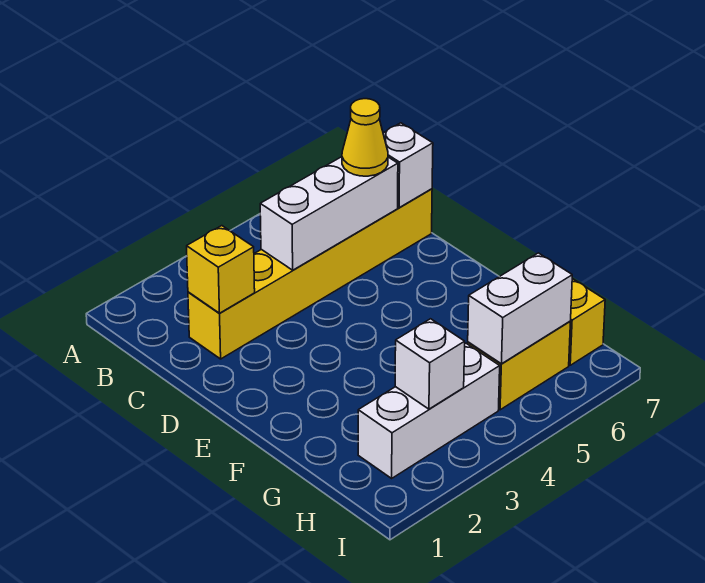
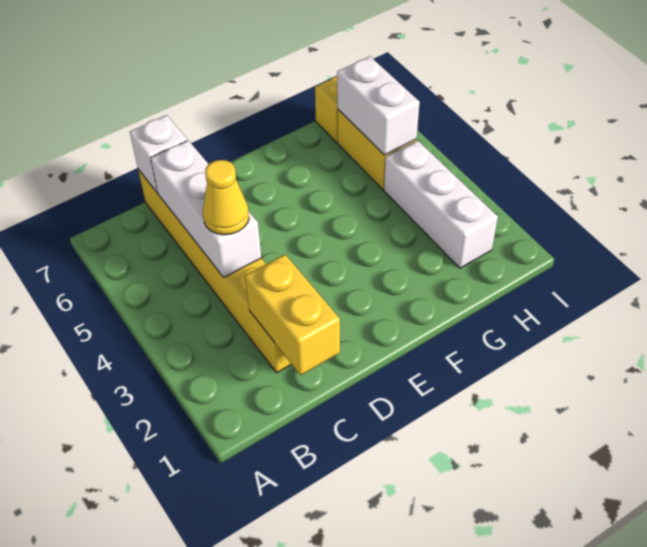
yellow 1x1 brick [187,226,255,313] -> yellow 1x2 brick [245,254,340,375]
yellow 1x1 cone [342,99,388,176] -> yellow 1x1 cone moved to [203,160,249,235]
white 1x1 brick [395,319,465,409] -> none

